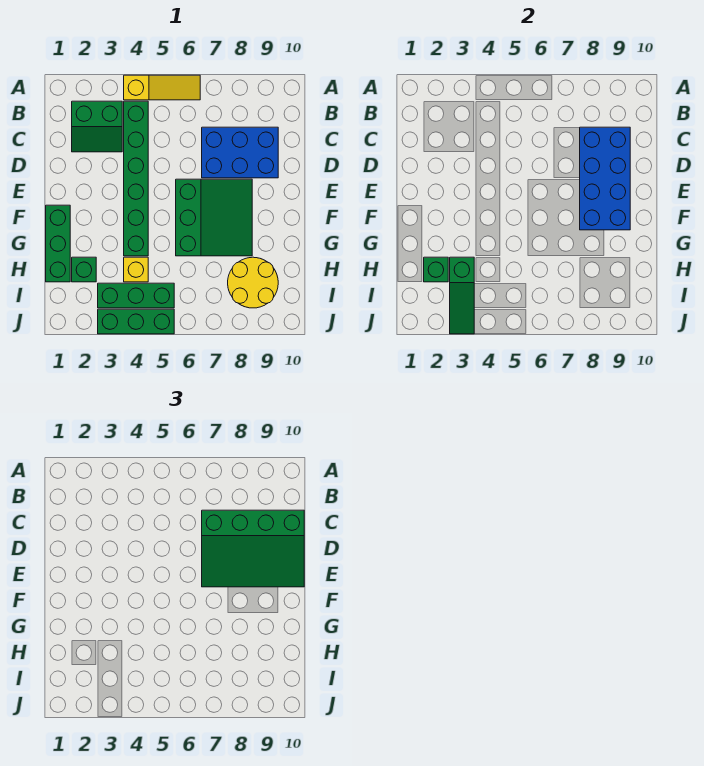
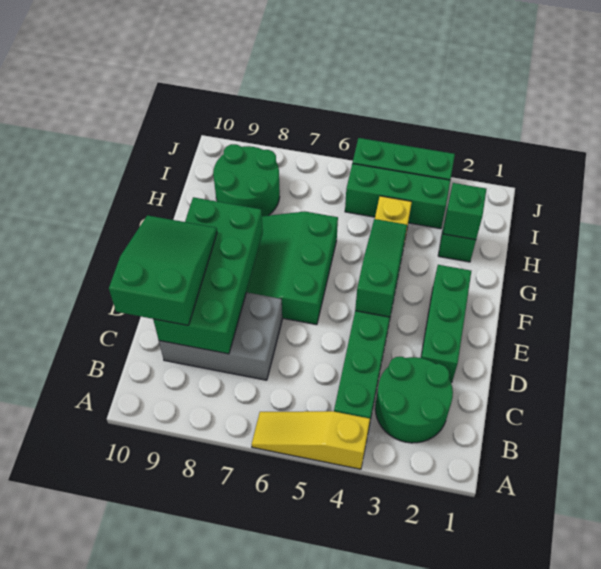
green 2x2 slope [72,101,122,152] -> green 2x2 round brick [375,357,453,443]
blue 2x3 brick [202,127,278,178] -> grey 2x3 brick [159,292,282,380]
green 3x4 slope [202,510,304,587] -> green 2x3 slope [109,215,217,325]
blue 2x4 brick [580,127,630,230] -> green 2x4 brick [153,197,263,354]
green 1x3 brick [46,205,70,282] -> green 1x3 brick moved to [421,265,471,382]
green 1x3 slope [450,257,474,334] -> green 1x3 slope moved to [355,219,407,317]
yellow 2x2 round brick [228,257,278,308] -> green 2x2 round brick [213,144,280,216]

